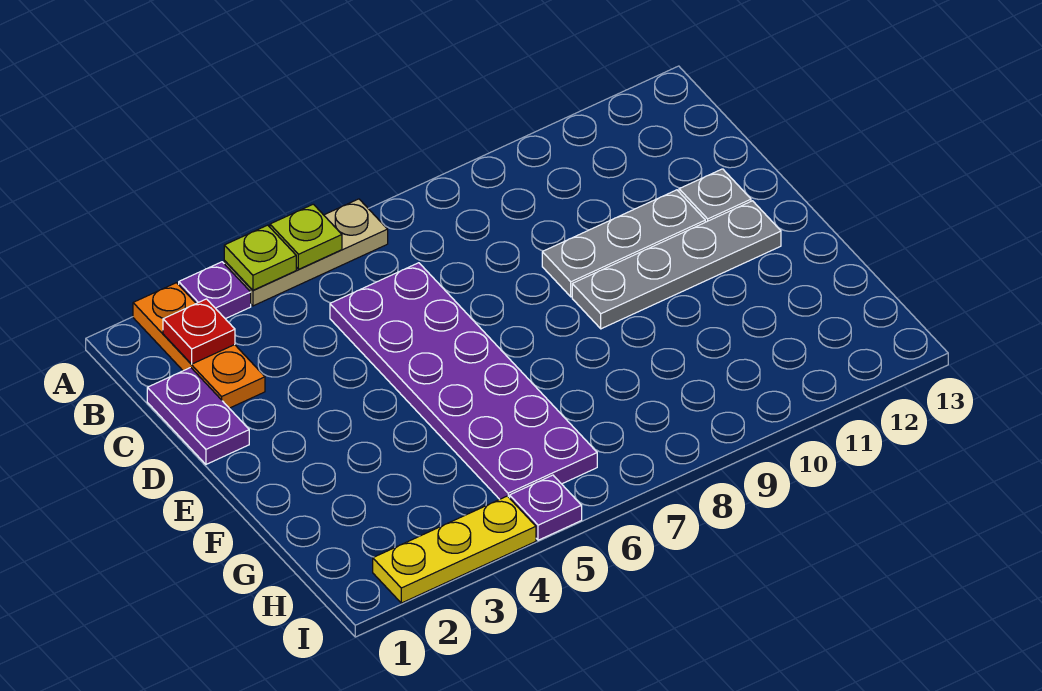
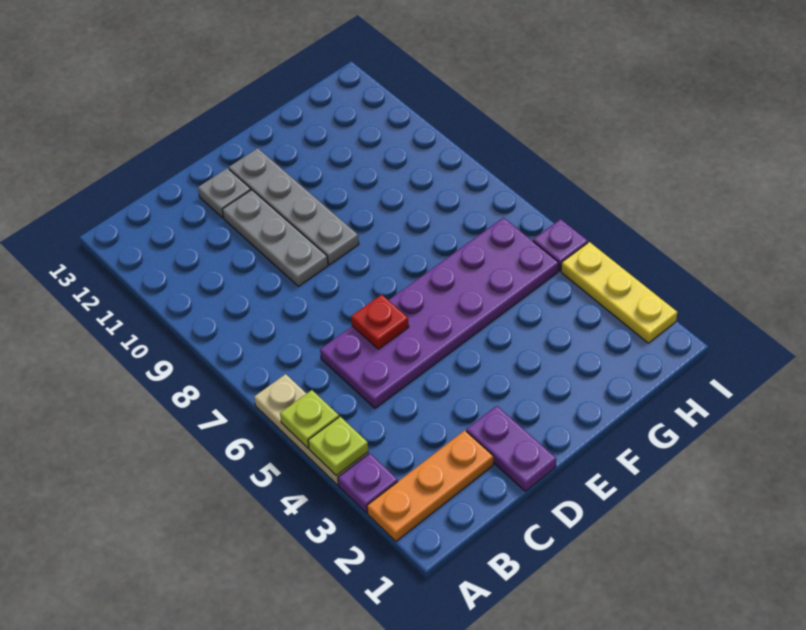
red 1x1 plate [163,299,235,364] -> red 1x1 plate moved to [351,294,409,349]
purple 1x2 plate [147,368,249,464] -> purple 1x2 plate turned to [466,406,556,491]

